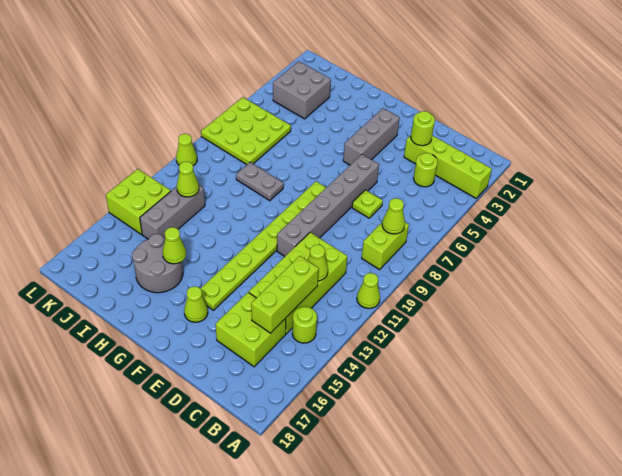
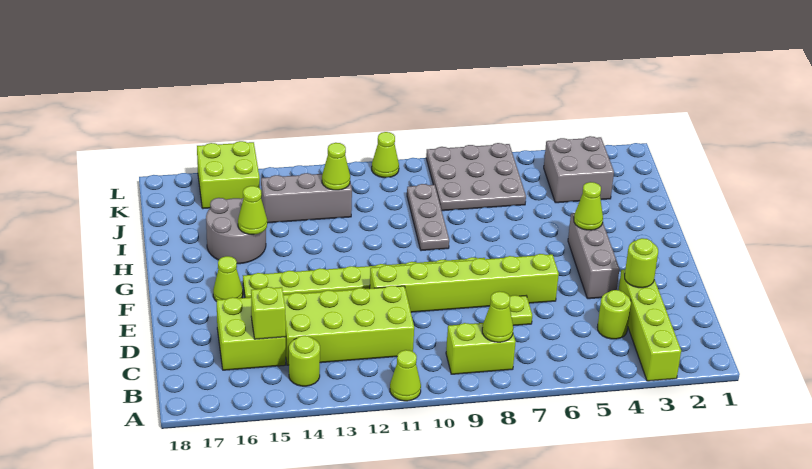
lime 1x1 cone [307,245,328,281] -> lime 1x1 cone moved to [574,182,603,230]
lime 1x3 brick [251,256,319,333] -> lime 1x1 brick [251,287,286,339]
grey 1x6 brick [277,154,379,256] -> lime 1x6 brick [370,254,559,312]
grey 1x3 brick [343,108,400,165] -> grey 1x3 brick turned to [568,213,619,299]
grey 1x2 plate [236,162,284,201] -> grey 1x3 plate [407,184,449,251]
lime 3x3 plate [201,97,291,165] -> grey 3x3 plate [426,143,526,211]
lime 2x2 brick [106,169,171,235] -> lime 2x2 brick moved to [197,141,260,209]

